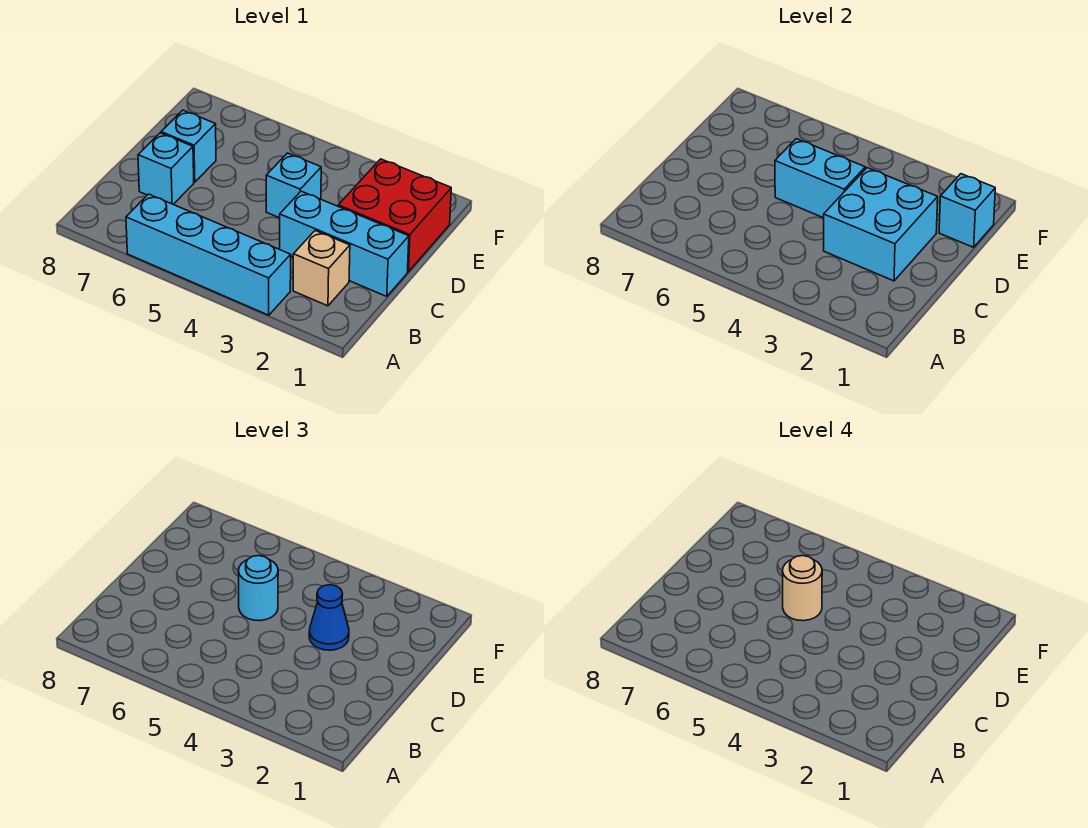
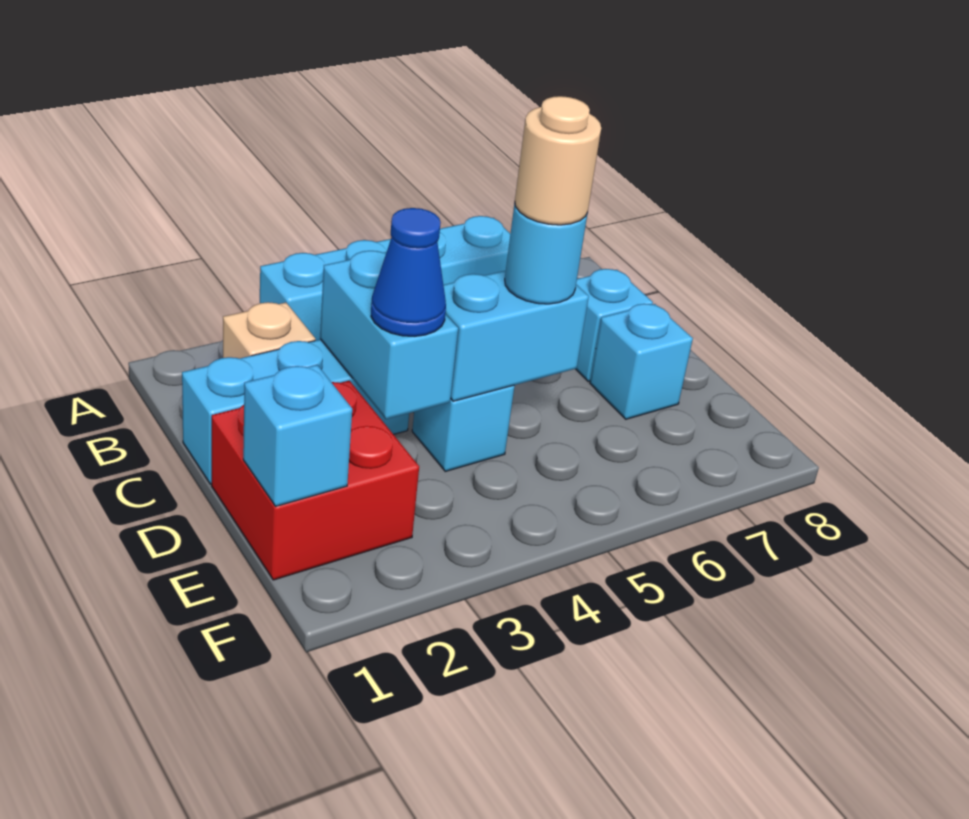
cyan 2x2 brick [824,168,938,281] -> cyan 1x2 brick [320,251,458,419]

